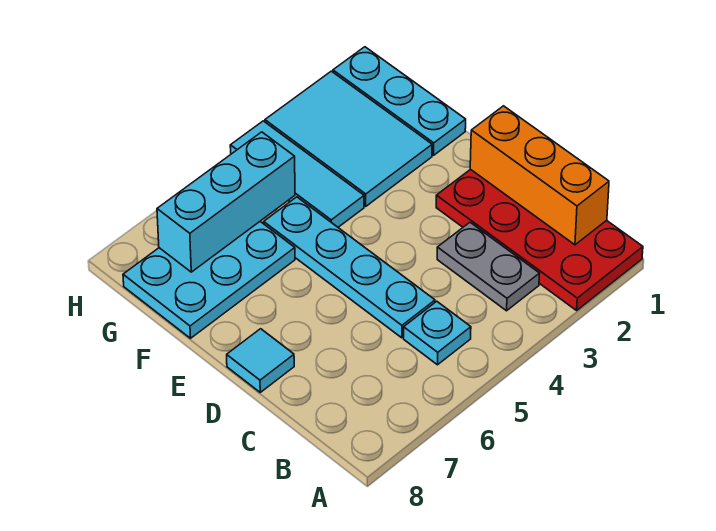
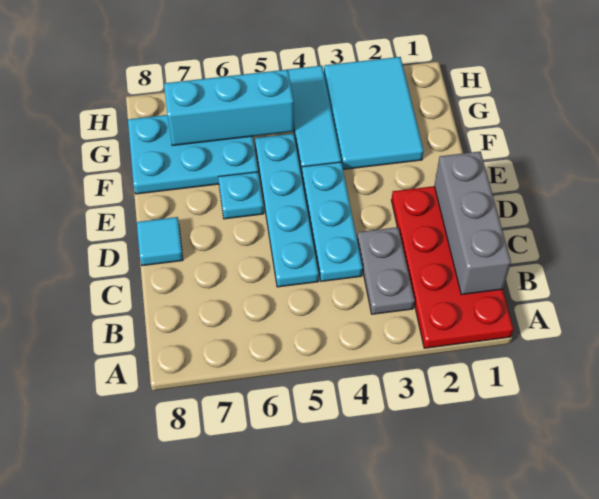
orange 1x3 brick [470,106,609,245] -> grey 1x3 brick [434,152,511,295]
cyan 1x1 plate [404,301,471,365] -> cyan 1x1 plate moved to [218,172,264,219]
cyan 1x3 plate [333,47,466,155] -> cyan 1x3 plate moved to [302,162,363,281]

